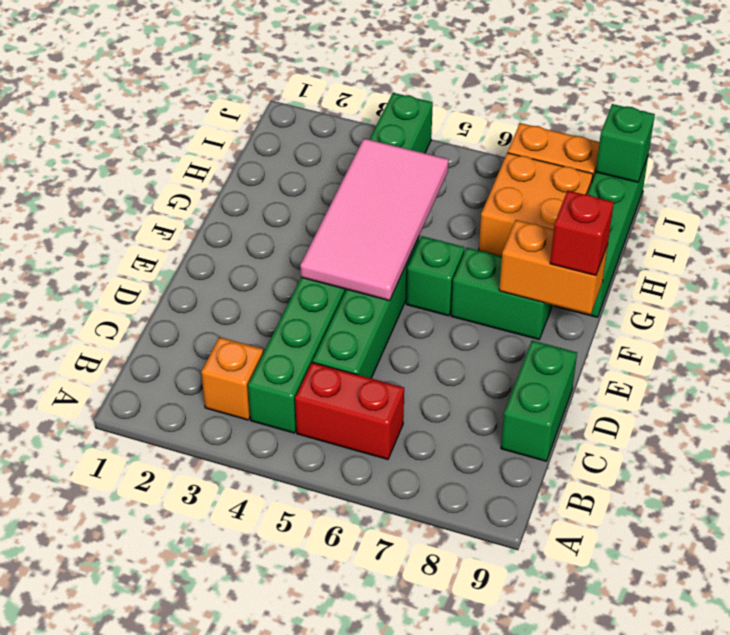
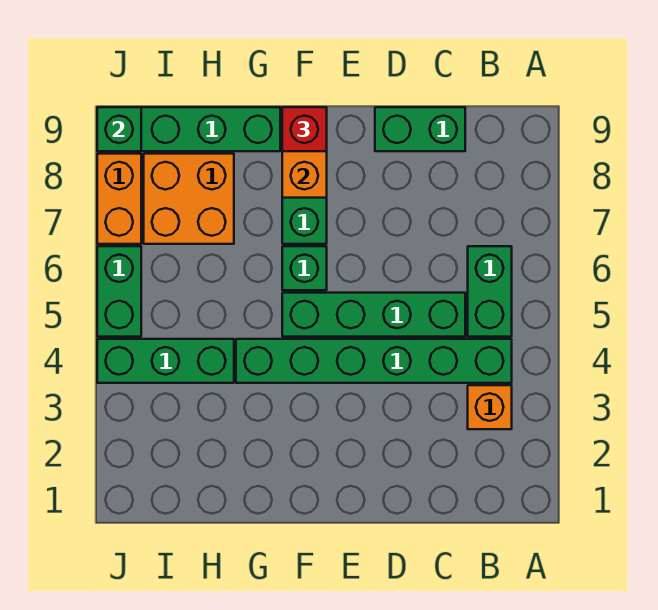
red 1x2 brick [295,362,404,459] -> green 1x2 brick [468,246,512,337]
pink 2x4 tile [300,138,449,301] -> none
none -> green 1x2 brick [97,246,141,337]

